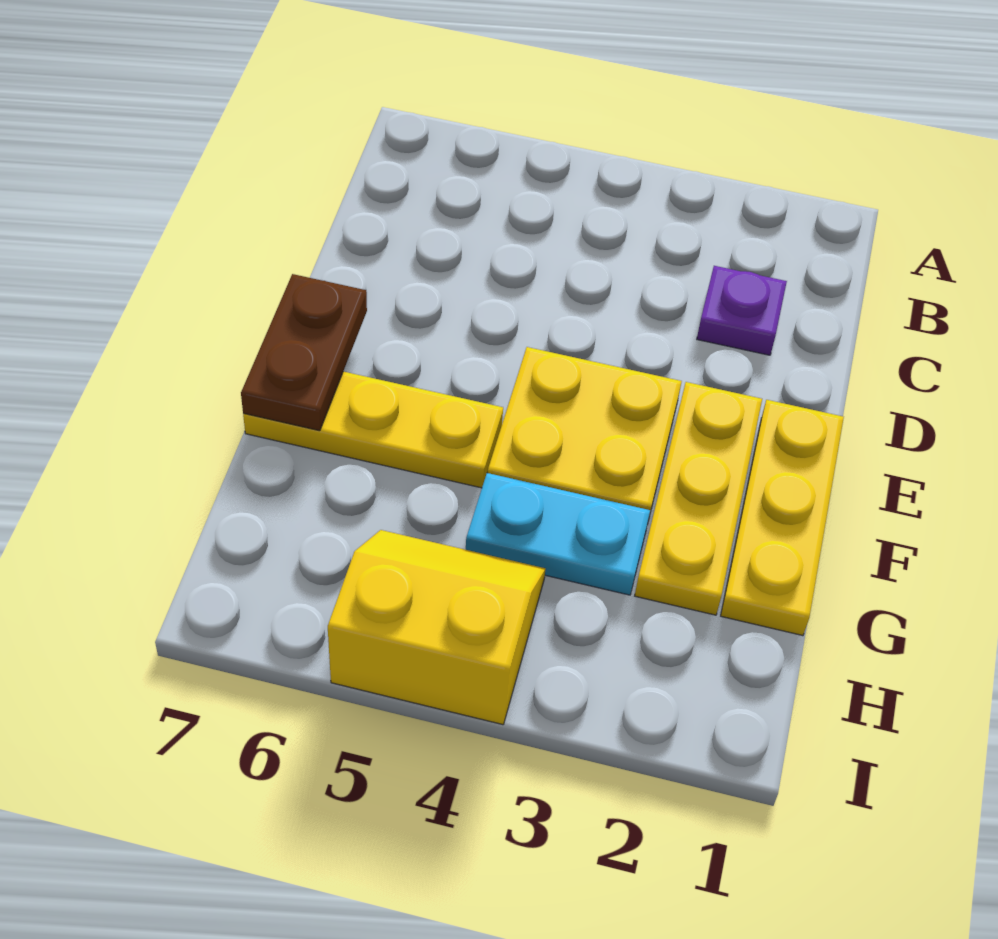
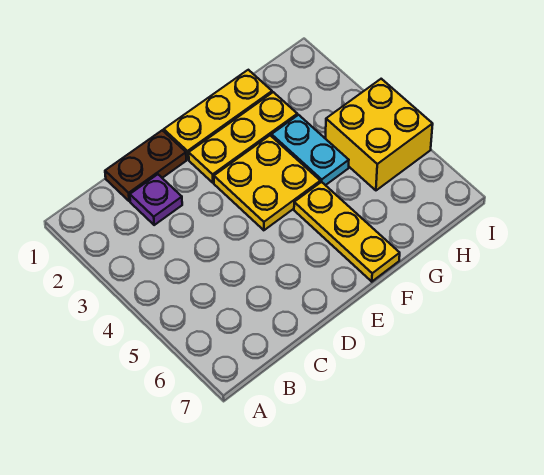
brown 1x2 plate [241,274,367,431] -> brown 1x2 plate moved to [105,130,186,201]
yellow 2x2 slope [328,530,546,725] -> yellow 2x2 brick [326,79,433,190]

